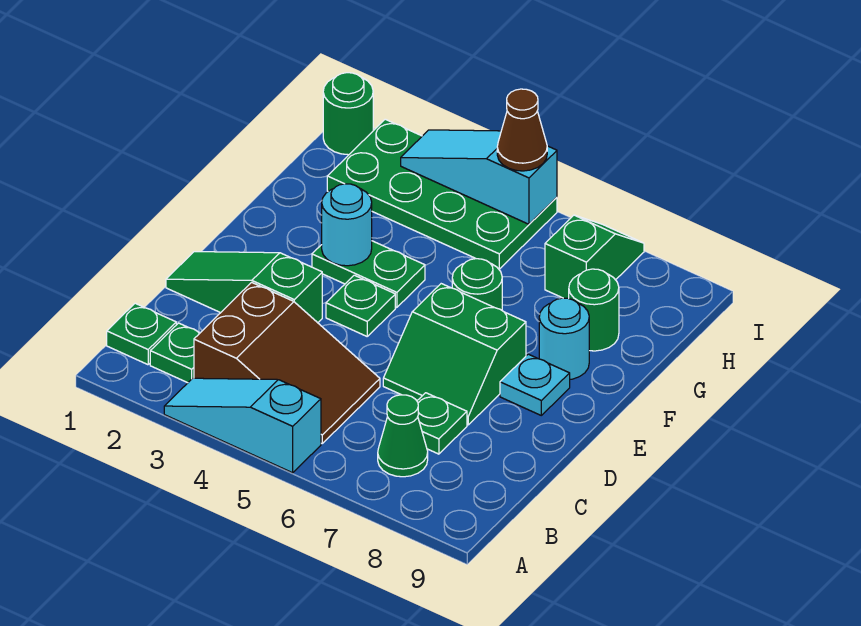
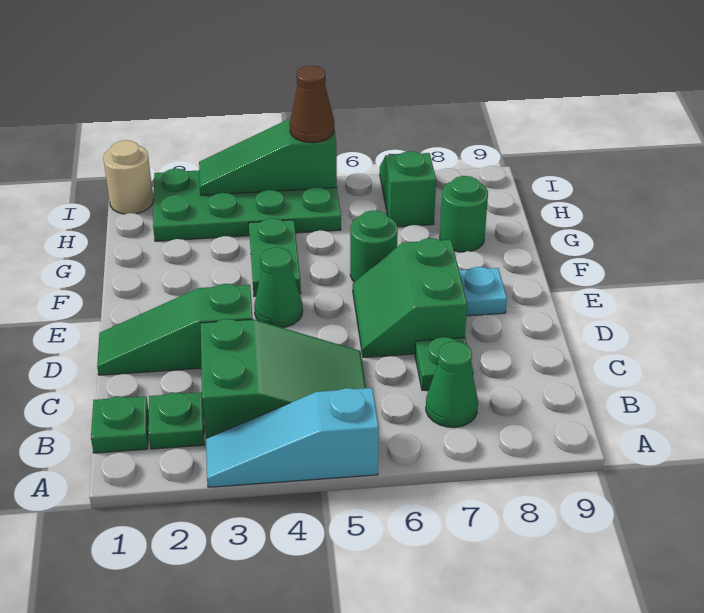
brown 2x3 slope [194,282,380,443] -> green 2x3 slope [201,319,366,438]
green 2x2 slope [383,284,526,425] -> green 2x2 slope turned to [353,238,467,357]
green 1x1 plate [326,275,395,336] -> green 1x1 cone [254,247,303,328]
green 1x2 plate [312,241,425,308] -> green 1x2 plate turned to [249,218,301,296]
cyan 1x1 round brick [322,184,372,266] -> none
cyan 1x1 round brick [539,298,589,379] -> none
green 1x1 round brick [323,73,373,155] -> tan 1x1 round brick [103,140,154,214]
cyan 1x3 slope [401,130,557,224] -> green 1x3 slope [199,120,337,195]

